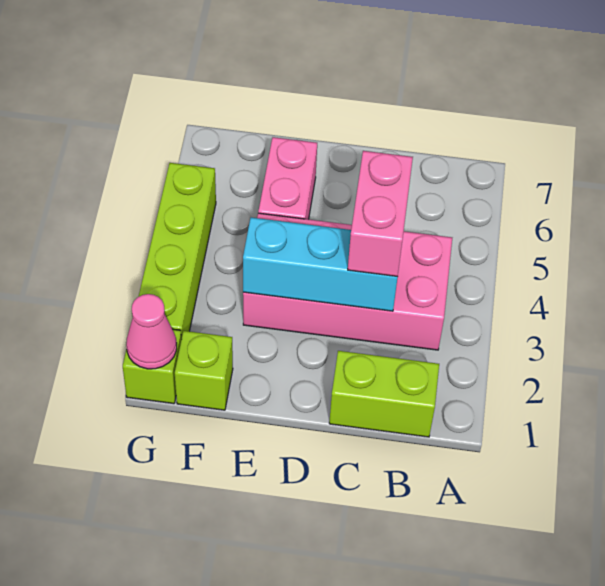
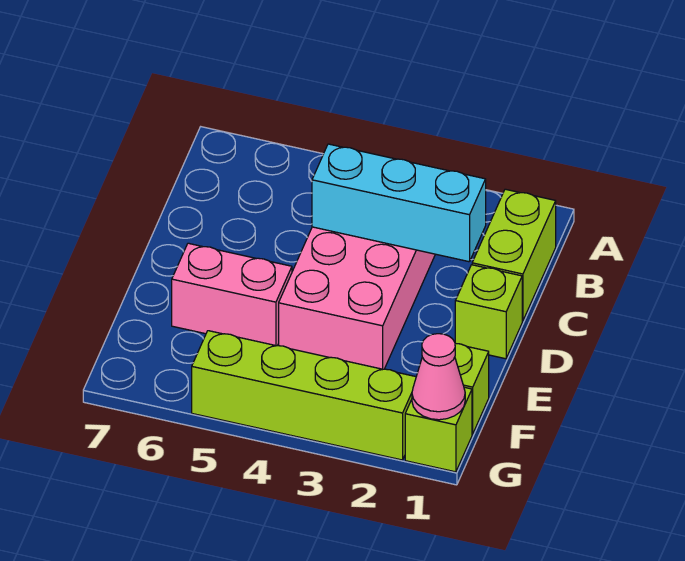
cyan 1x3 brick [243,217,398,311] -> cyan 1x3 brick turned to [312,144,486,262]
pink 1x2 brick [348,151,413,277] -> none
none -> lime 1x1 brick [455,265,522,359]

